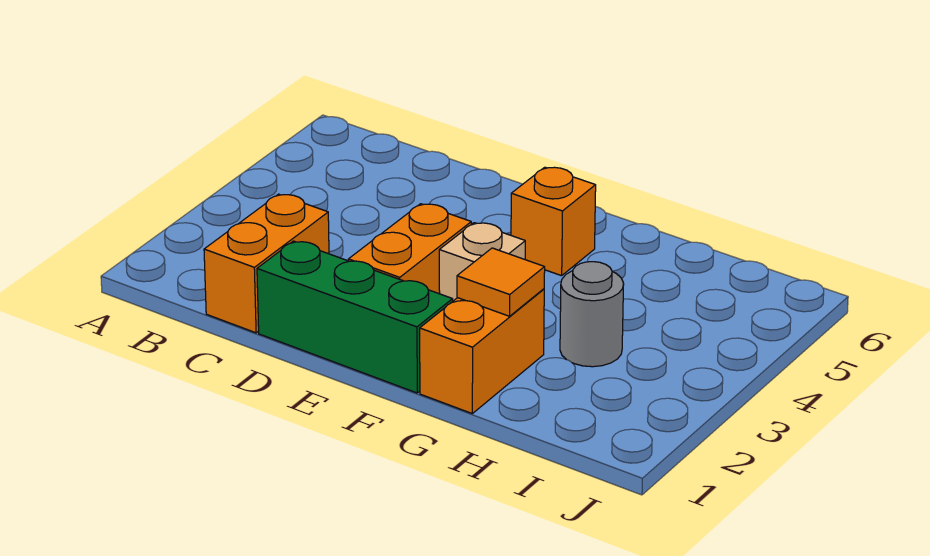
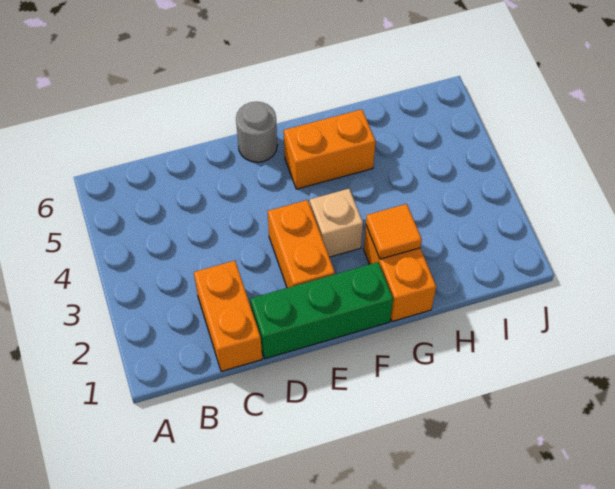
orange 1x1 brick [511,167,596,276] -> orange 1x2 brick [284,109,376,189]
grey 1x1 round brick [560,262,624,367] -> grey 1x1 round brick moved to [236,102,277,162]

